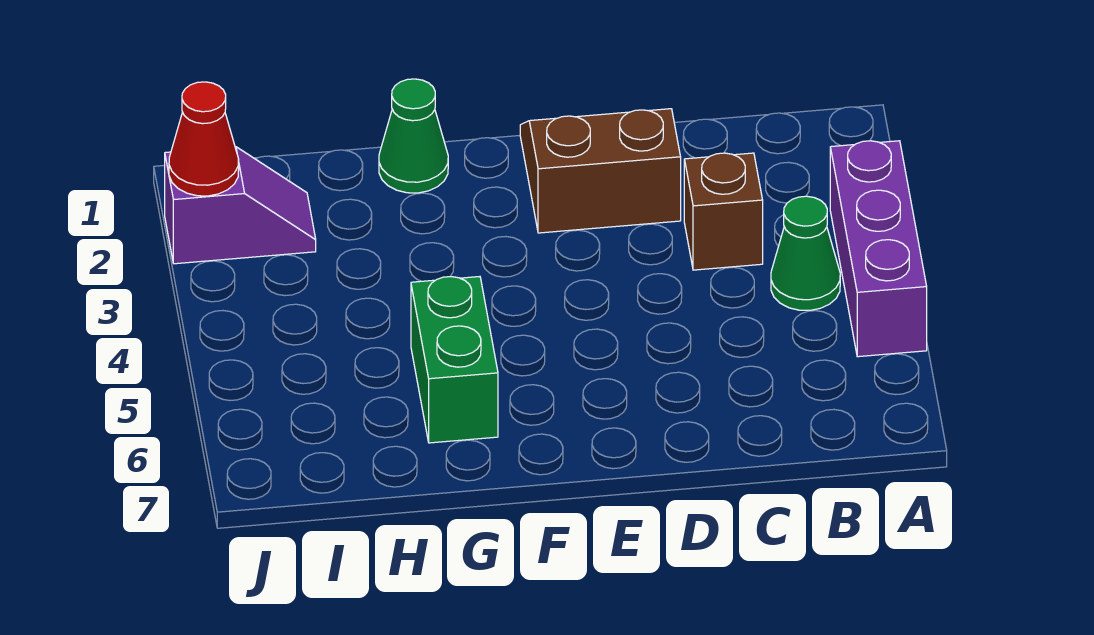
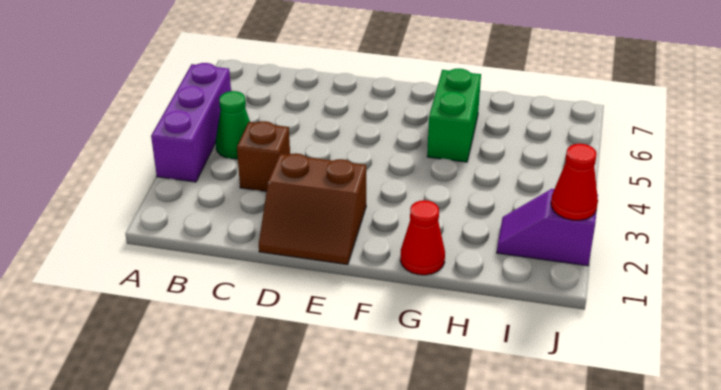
green 1x1 cone [379,79,448,193] -> red 1x1 cone [400,200,445,275]

